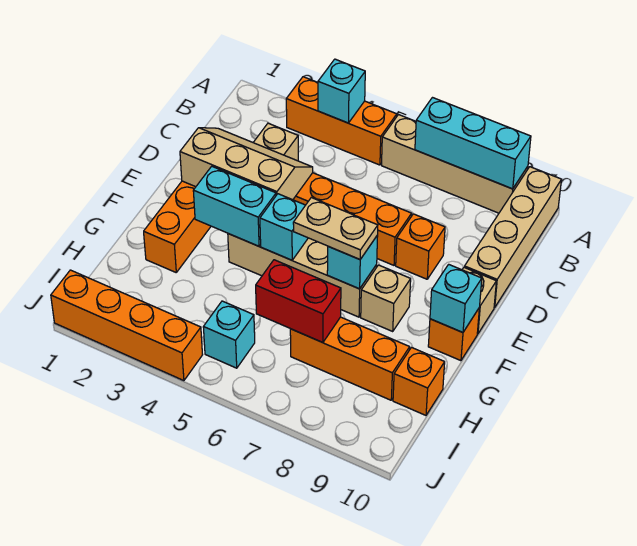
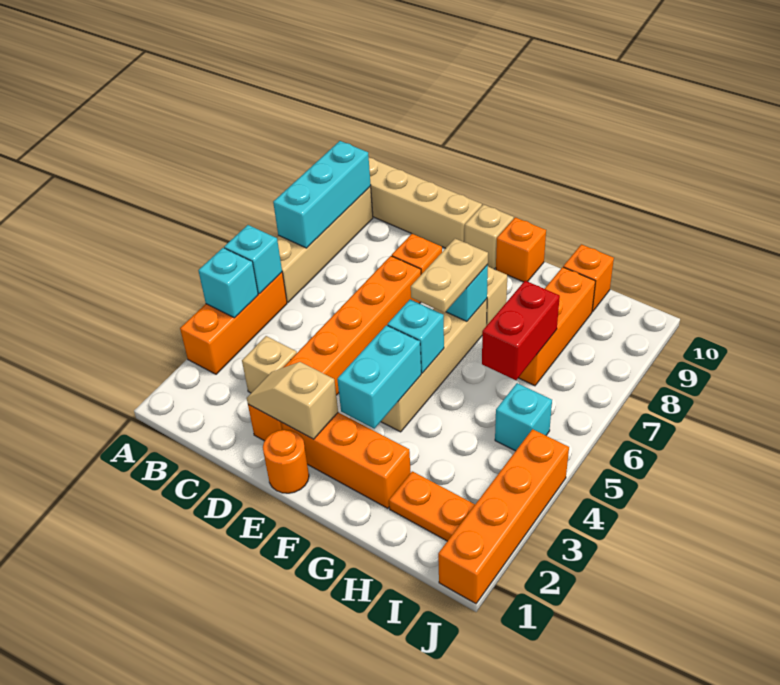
tan 2x3 slope [180,128,313,200] -> tan 1x2 slope [247,362,338,439]
none -> orange 1x1 round brick [263,430,309,493]
cyan 1x1 brick [430,264,482,332] -> cyan 1x1 brick moved to [224,225,282,293]
none -> orange 1x2 plate [389,471,475,541]

